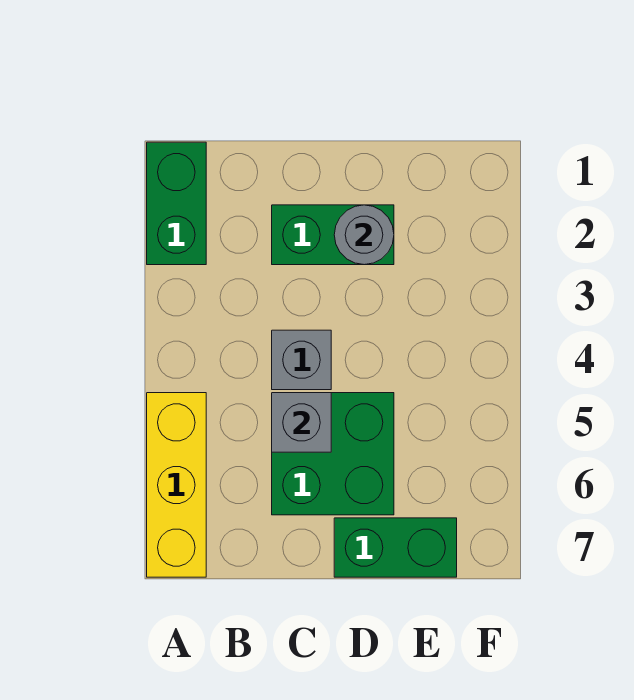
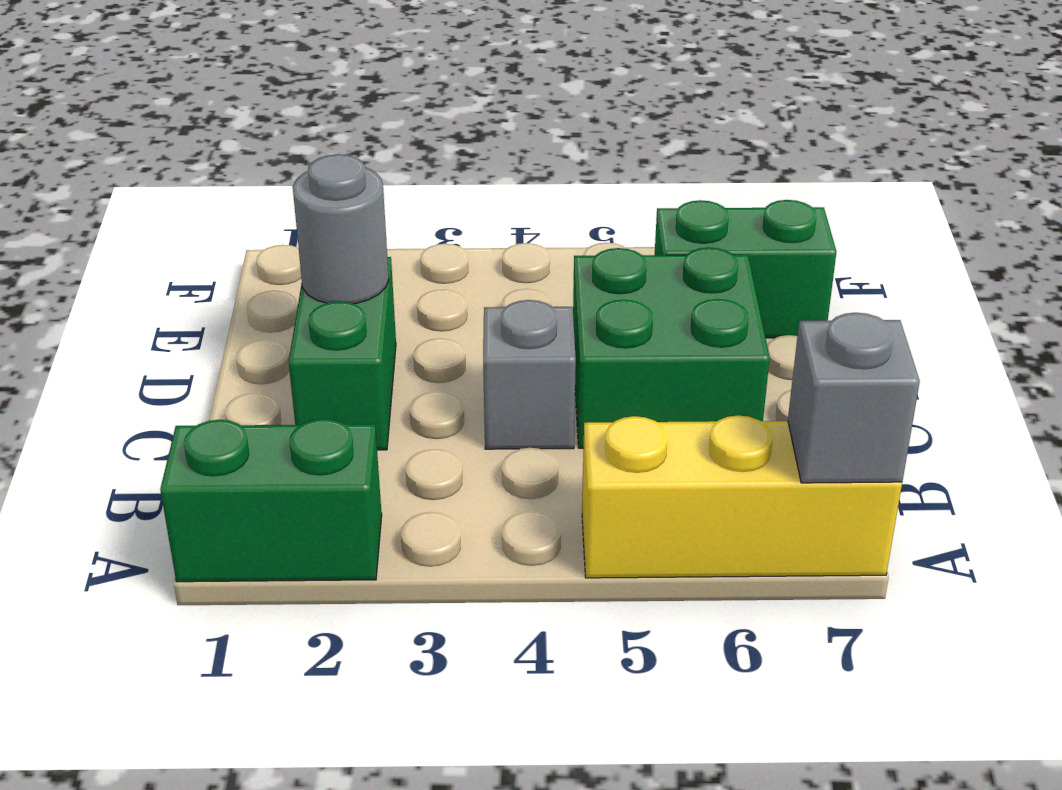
grey 1x1 brick [272,393,331,452] -> grey 1x1 brick moved to [788,313,920,483]
green 1x2 brick [334,518,457,577] -> green 1x2 brick turned to [655,200,836,338]

